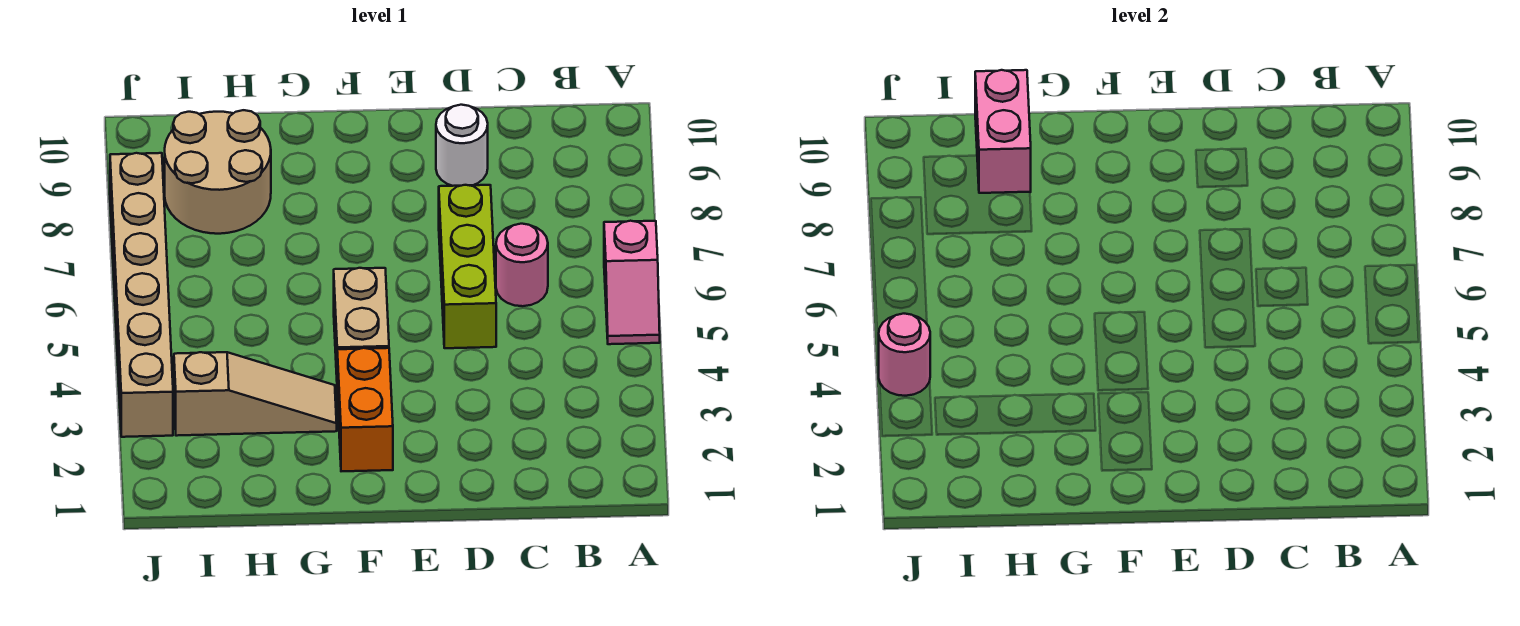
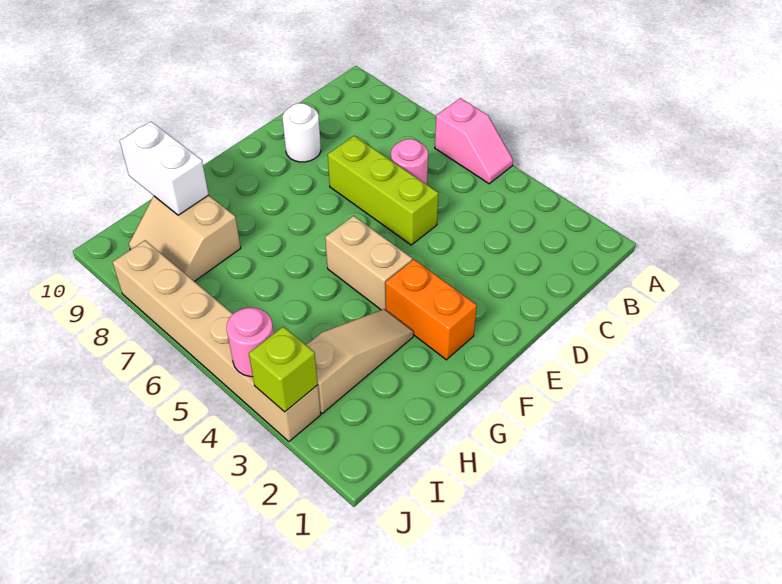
tan 2x2 round brick [165,110,271,234] -> tan 2x2 slope [129,195,241,281]
pink 1x2 brick [975,70,1031,193] -> white 1x2 brick [120,122,209,215]
none -> lime 1x1 brick [249,327,318,412]

